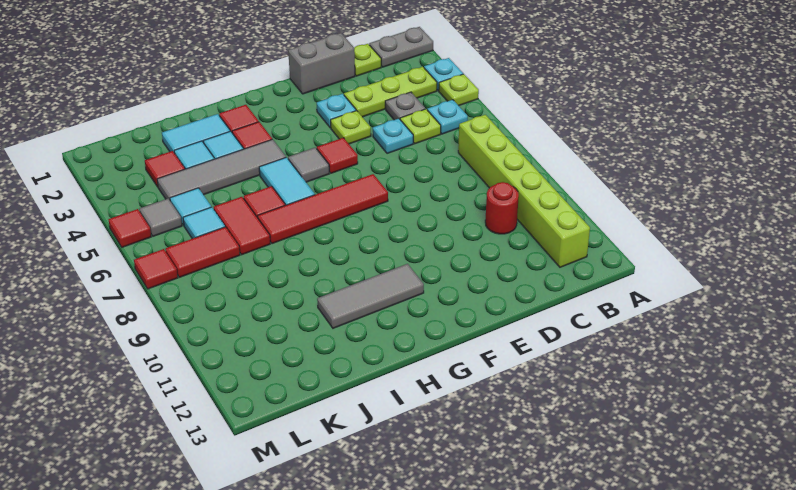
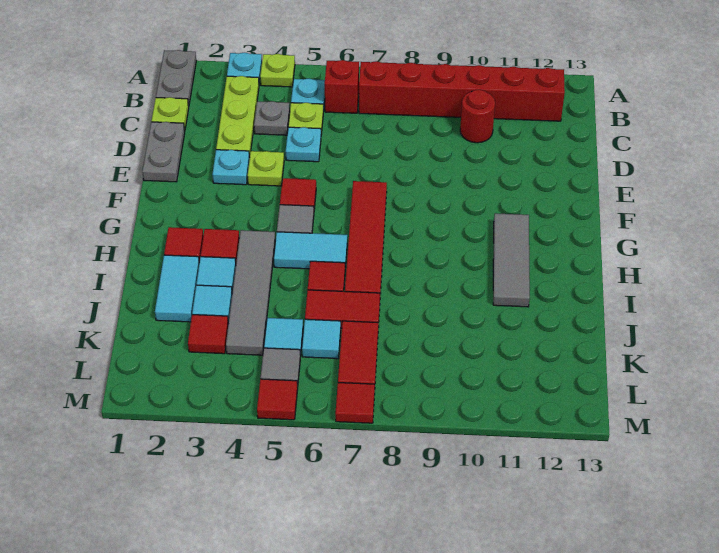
none -> red 1x1 brick [325,60,359,113]
lime 1x6 brick [458,115,590,267] -> red 1x6 brick [359,61,565,121]
grey 1x2 brick [288,33,355,94] -> grey 1x2 plate [142,122,185,182]

